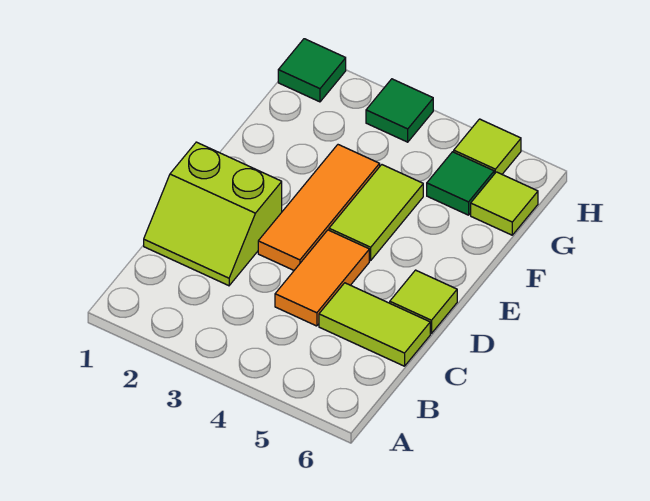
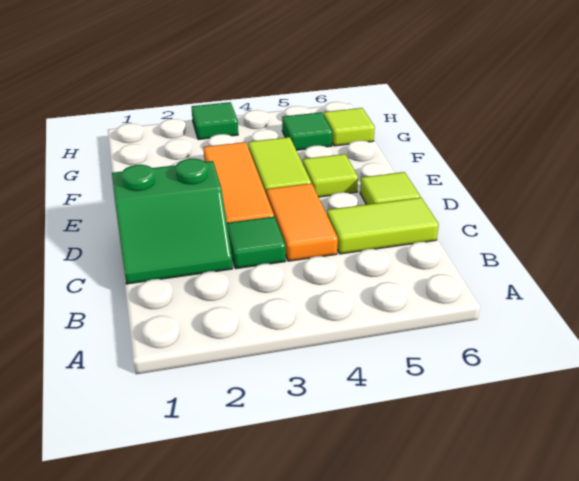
lime 2x2 slope [144,142,282,286] -> green 2x2 slope [112,159,233,284]
green 1x1 tile [278,39,346,102] -> green 1x1 tile moved to [227,217,286,269]
lime 1x1 tile [454,119,521,174] -> lime 1x1 tile moved to [303,154,358,197]

